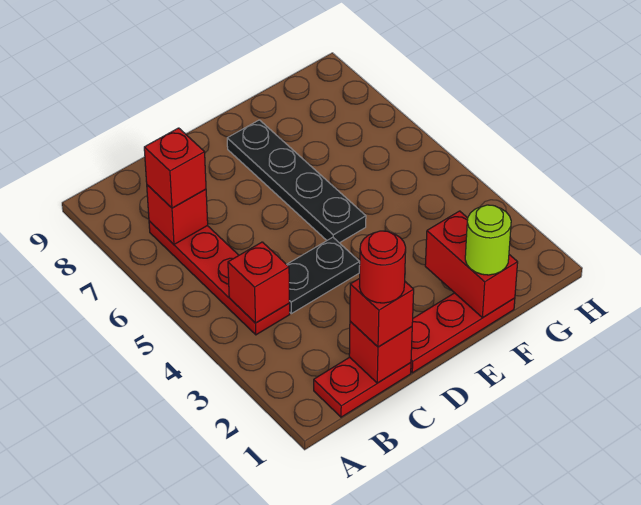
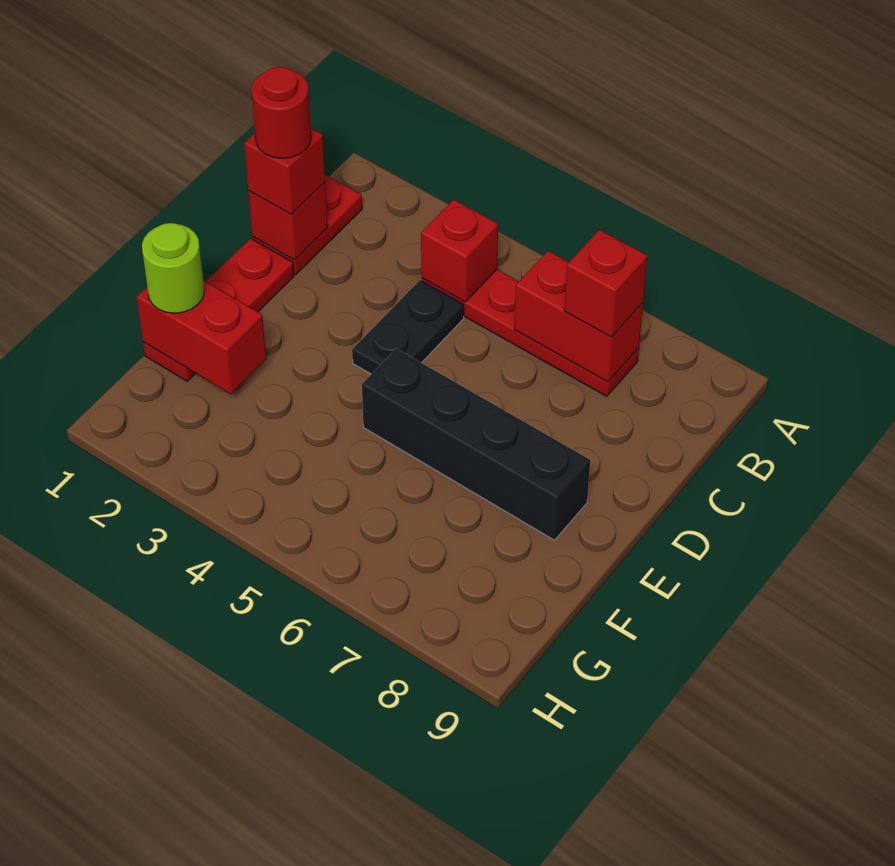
red 1x1 brick [147,185,208,244] -> red 1x2 brick [514,251,643,382]
black 1x4 plate [227,120,366,243] -> black 1x4 brick [362,349,590,540]

